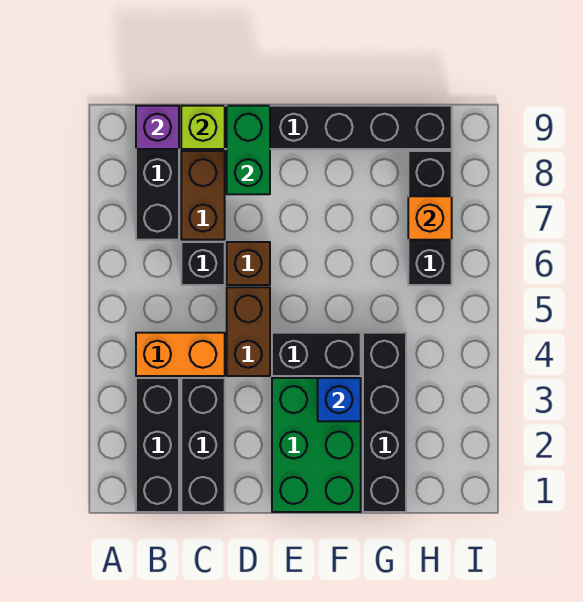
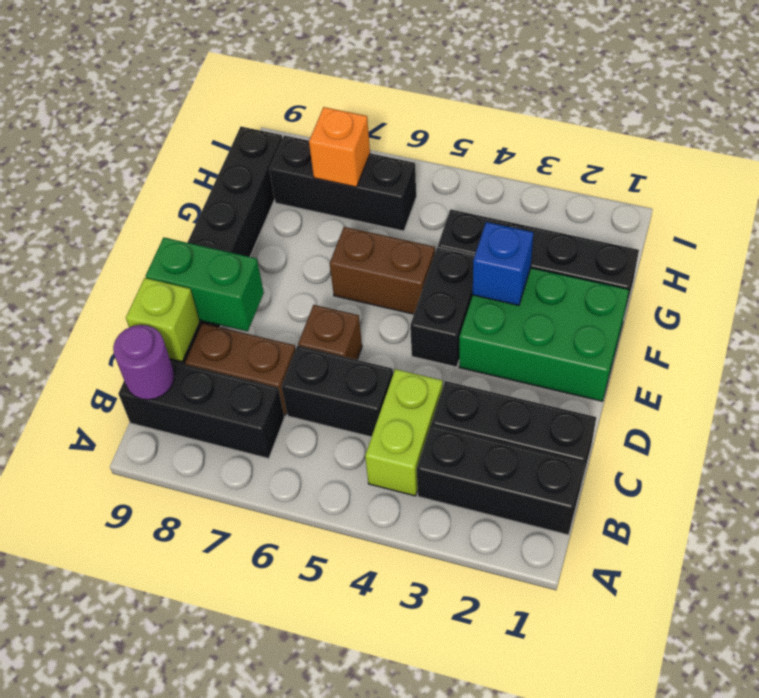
orange 1x2 brick [136,333,225,376] -> lime 1x2 brick [365,369,443,496]
purple 1x1 brick [136,106,179,149] -> purple 1x1 round brick [113,325,174,400]
black 1x1 brick [181,242,225,285] -> black 1x2 brick [282,346,393,437]
brown 1x2 brick [227,287,270,376] -> brown 1x2 brick moved to [330,227,435,314]

